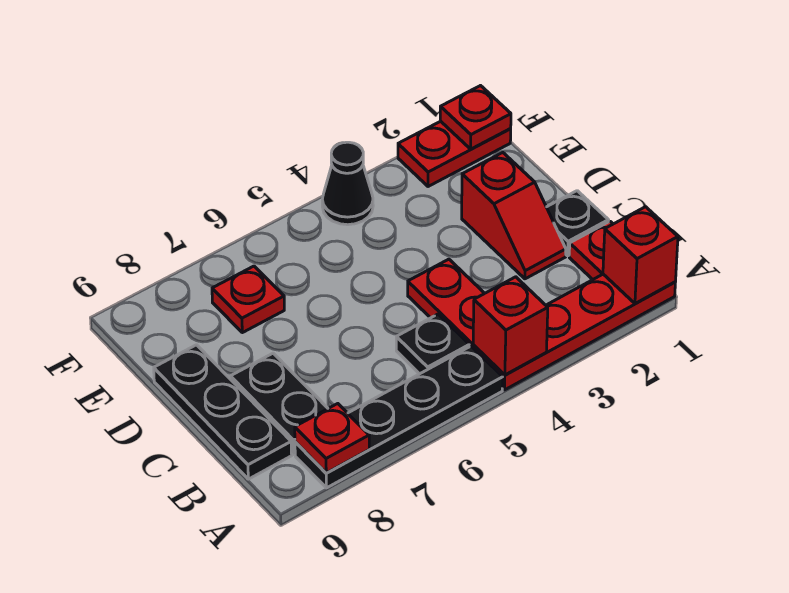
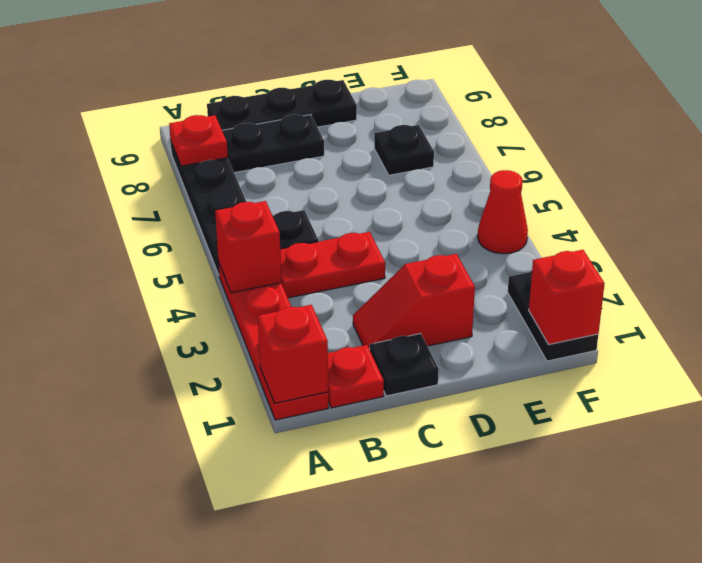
red 1x1 plate [212,266,284,333] -> black 1x1 plate [374,125,434,175]
red 1x2 plate [398,121,511,187] -> black 1x2 plate [508,271,598,361]
red 1x1 plate [440,86,511,149] -> red 1x1 brick [529,250,605,344]
black 1x1 cone [322,142,373,225] -> red 1x1 cone [478,170,528,254]

